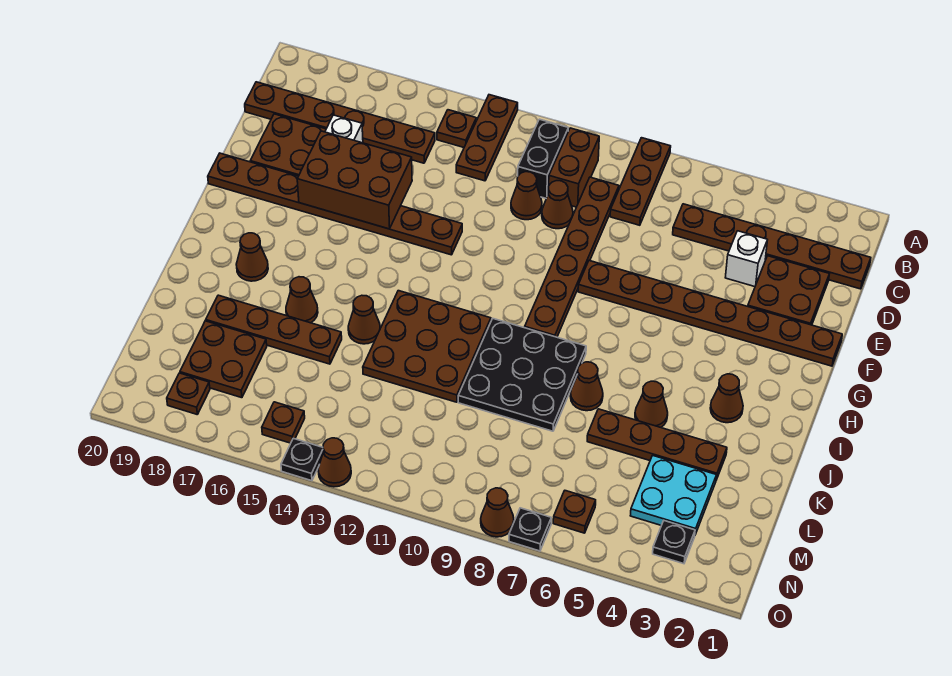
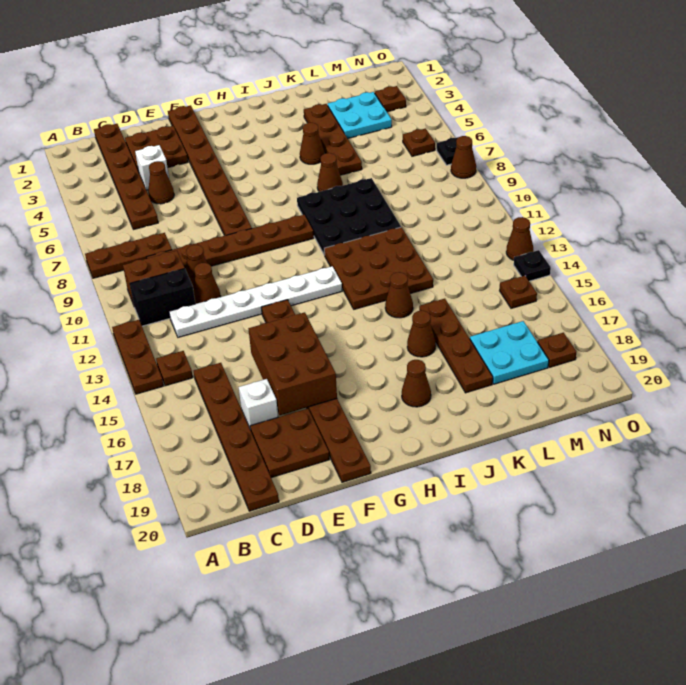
brown 1x3 plate [456,95,518,181] -> brown 1x3 plate turned to [112,320,163,394]
none -> white 1x6 plate [169,266,342,337]
brown 1x1 cone [710,374,743,423] -> brown 1x1 cone moved to [148,161,174,204]
brown 2x2 plate [180,321,267,398] -> cyan 2x2 plate [470,321,549,384]
black 1x1 plate [653,521,695,564] -> brown 1x1 plate [375,86,406,112]

